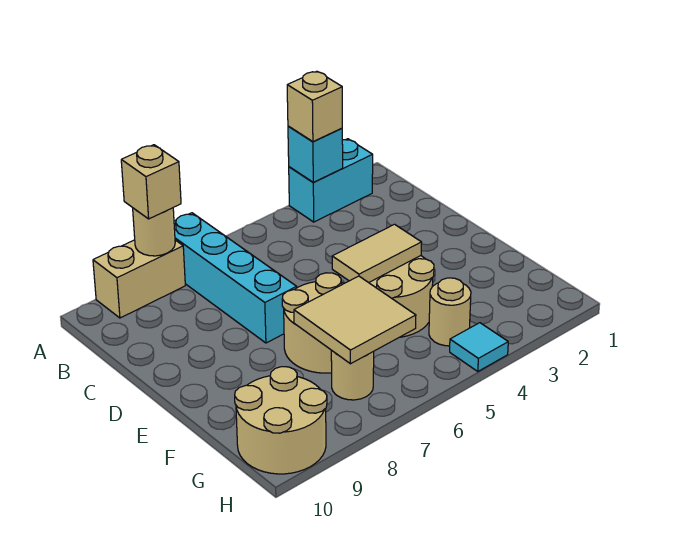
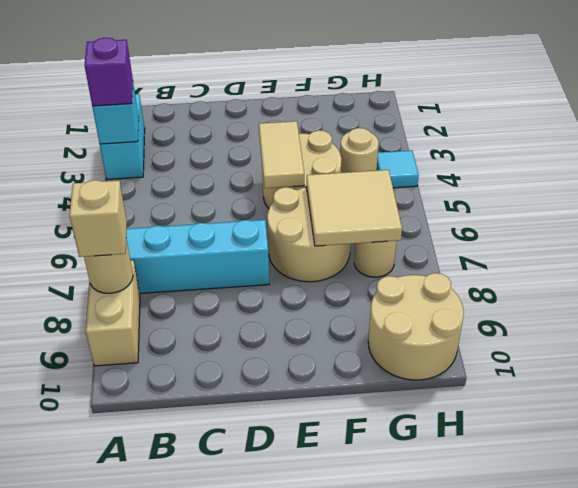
tan 1x1 brick [287,71,342,142] -> purple 1x1 brick [84,38,133,106]

